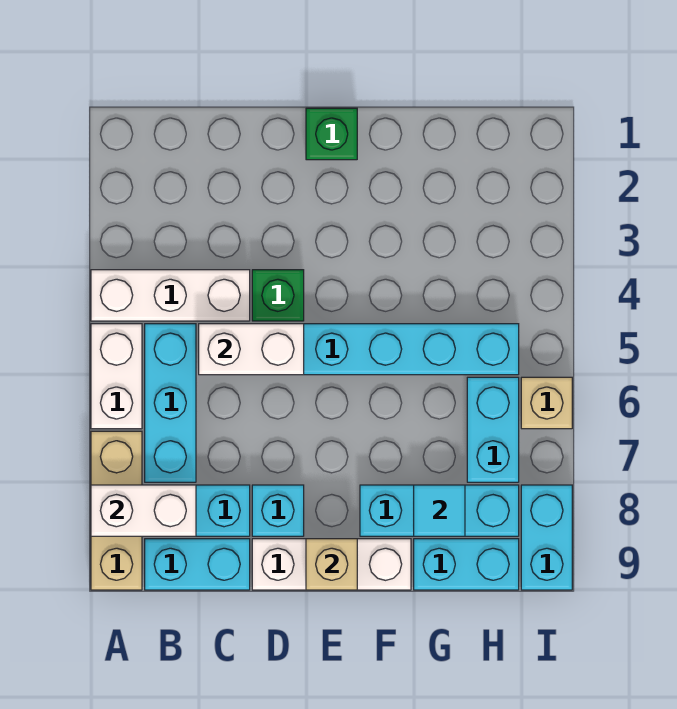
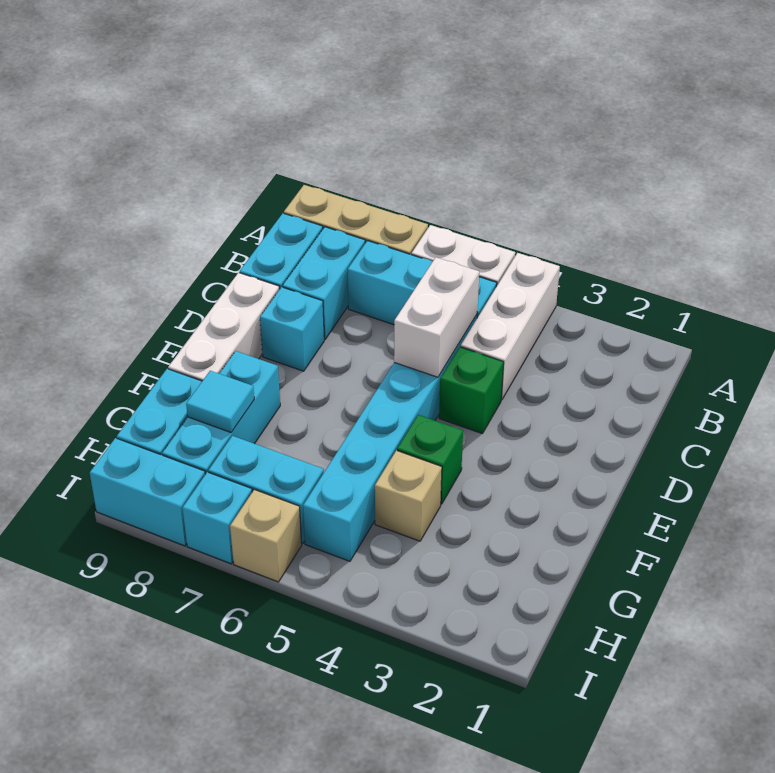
white 1x2 brick [91,485,196,536] -> none
green 1x1 brick [306,108,357,160] -> green 1x1 brick moved to [397,415,463,504]
tan 1x1 brick [306,539,357,590] -> tan 1x1 brick moved to [375,450,442,541]
none -> cyan 1x1 brick [183,472,252,564]

